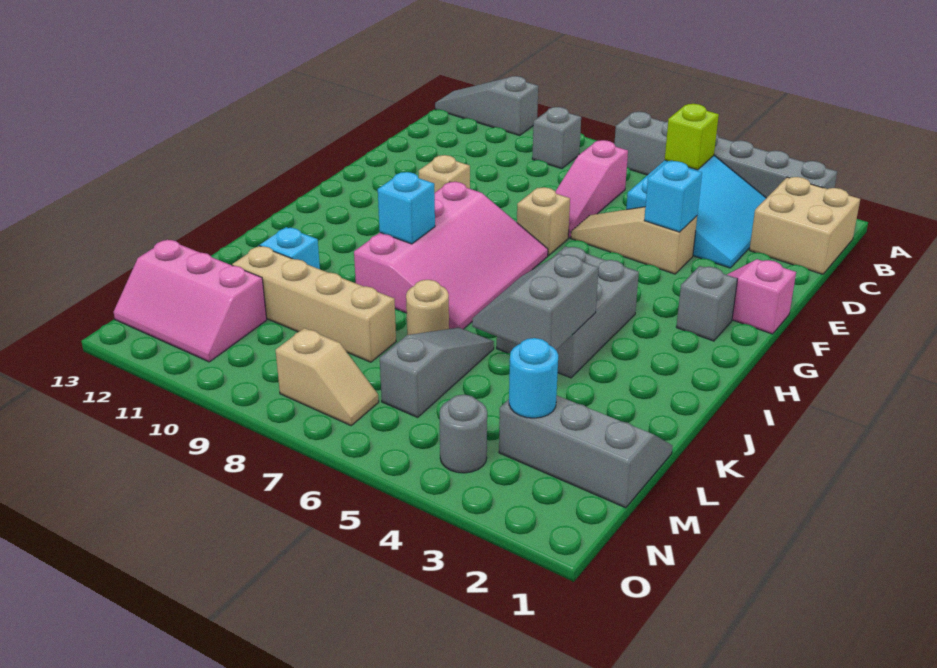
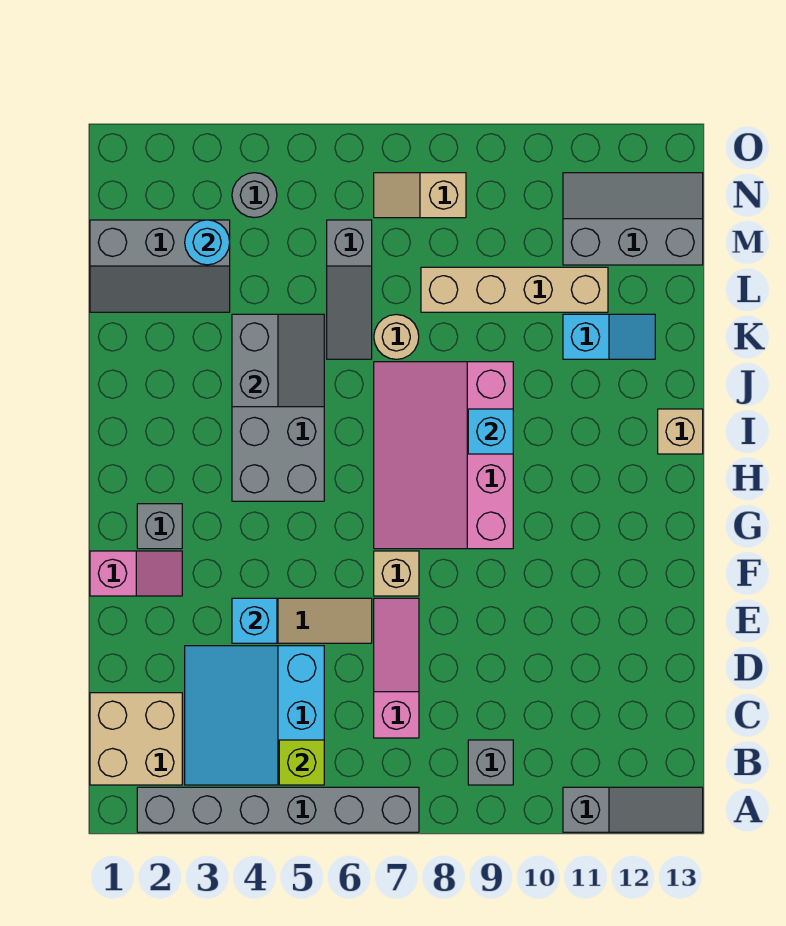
tan 1x1 brick [419,155,470,193] -> tan 1x1 brick moved to [658,409,703,454]
pink 2x3 slope [114,240,267,362] -> grey 2x3 slope [563,173,703,265]

